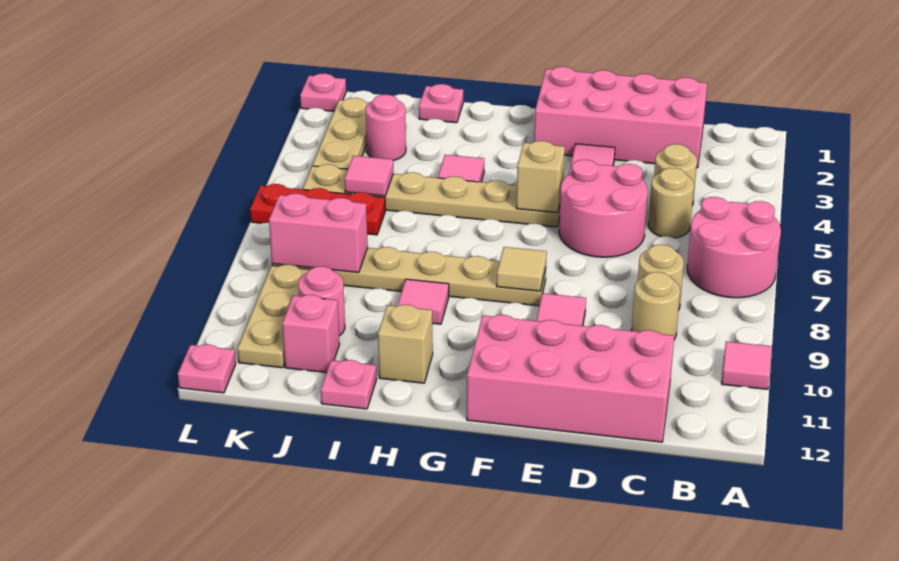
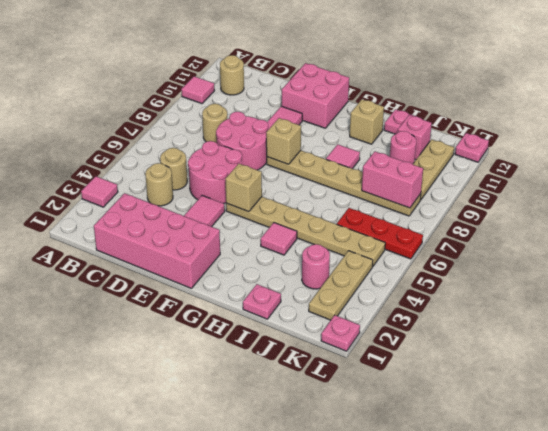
pink 2x2 round brick [687,197,781,298] -> pink 2x2 round brick moved to [216,112,268,170]
tan 1x1 round brick [632,272,680,340] -> tan 1x1 round brick moved to [220,55,244,95]
pink 2x4 brick [467,315,674,442] -> pink 2x2 brick [282,63,349,128]
tan 1x1 tile [497,247,547,291] -> tan 1x1 brick [266,118,301,164]
pink 1x1 tile [345,156,393,196] -> pink 1x1 tile moved to [81,176,118,207]

